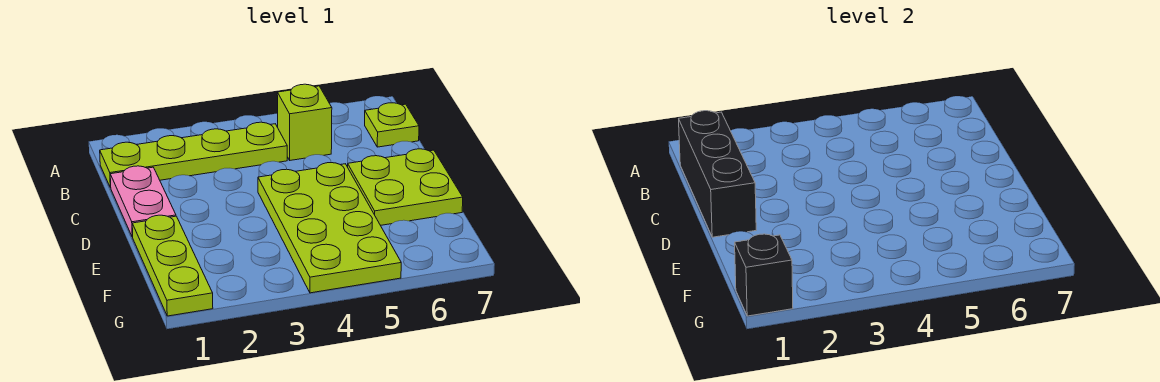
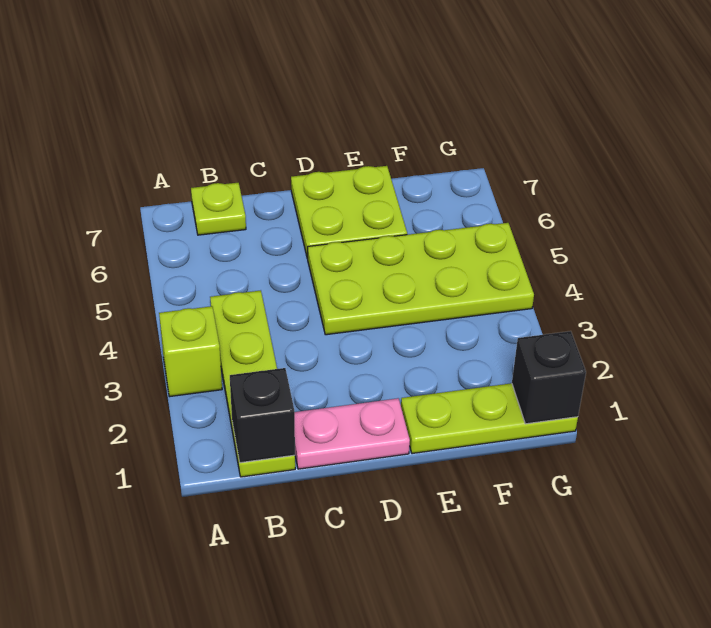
black 1x3 brick [679,111,756,237] -> black 1x1 brick [230,368,295,463]
lime 1x1 brick [277,84,332,160] -> lime 1x1 brick moved to [159,306,222,397]

